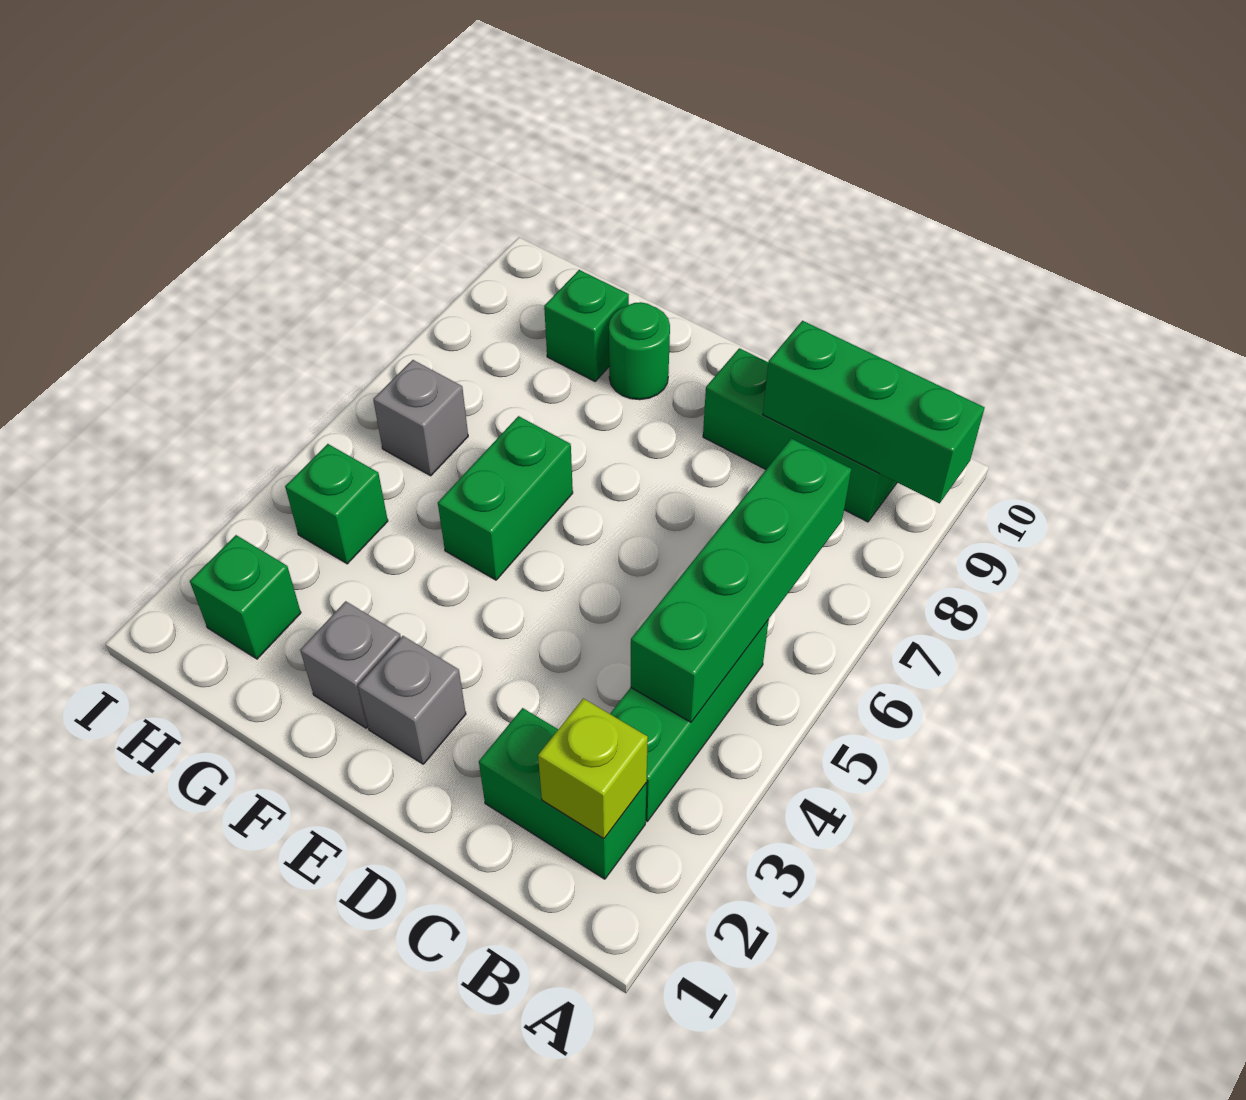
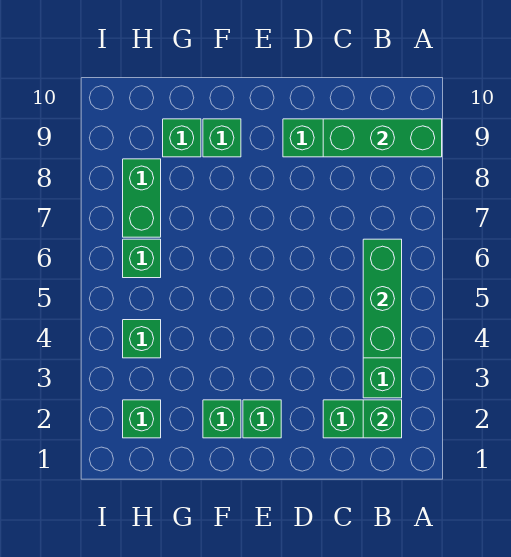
lime 1x1 brick [538,698,648,839] -> green 1x1 brick [363,400,402,438]
green 1x4 brick [631,438,851,722] -> green 1x3 brick [363,239,402,358]
grey 1x1 brick [358,636,466,764] -> green 1x1 brick [243,400,281,438]
grey 1x1 brick [300,601,401,728] -> green 1x1 brick [203,400,241,438]
green 1x2 brick [438,416,573,580] -> green 1x2 brick moved to [123,159,161,237]
green 1x1 round brick [609,302,670,400] -> green 1x1 brick [203,119,241,157]
grey 1x1 brick [373,360,468,476] -> green 1x1 brick [123,239,161,278]

